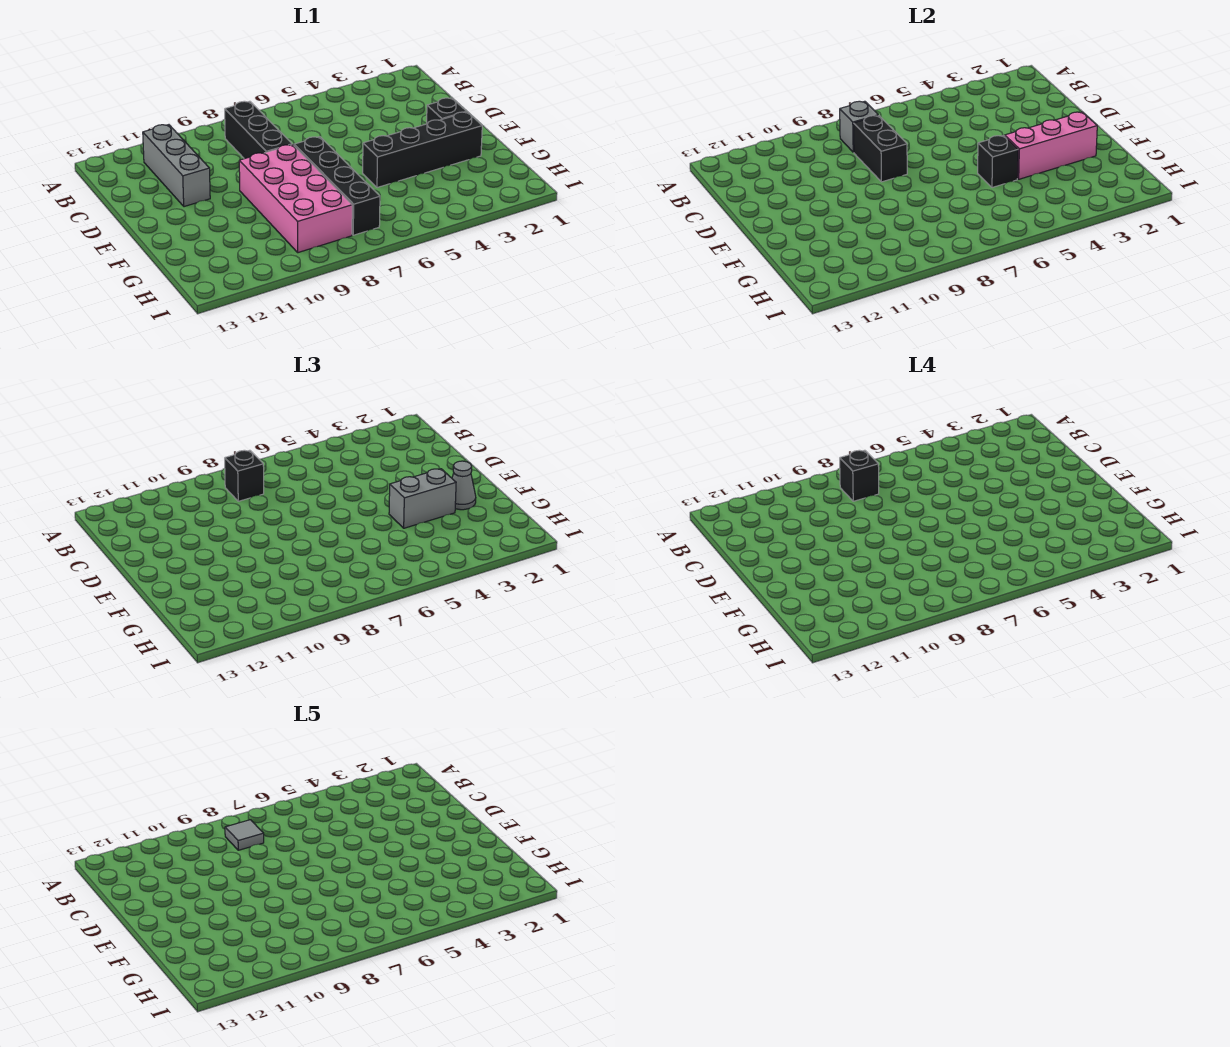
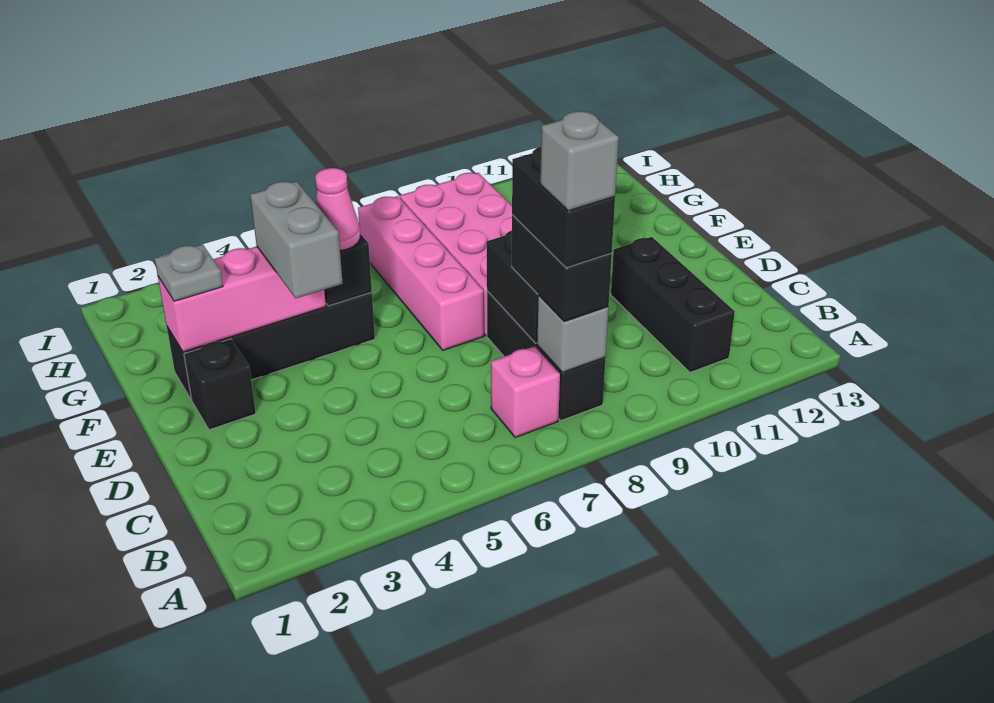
none -> pink 1x1 brick [491,346,560,438]
black 1x1 brick [225,450,264,501] -> black 1x2 brick [512,215,612,322]
black 1x1 brick [840,450,879,501] -> black 1x2 brick [512,147,615,268]
grey 1x1 tile [225,820,264,850] -> grey 1x1 brick [540,111,619,211]
grey 1x3 brick [143,125,210,207] -> black 1x3 brick [611,237,735,372]
black 1x4 brick [294,137,380,235] -> pink 1x4 brick [358,196,484,350]
grey 1x1 cone [452,461,476,510] -> grey 1x1 plate [155,244,223,301]
grey 1x2 brick [389,469,456,528] -> grey 1x2 brick turned to [250,181,343,298]
none -> pink 1x1 cone [315,168,360,251]

